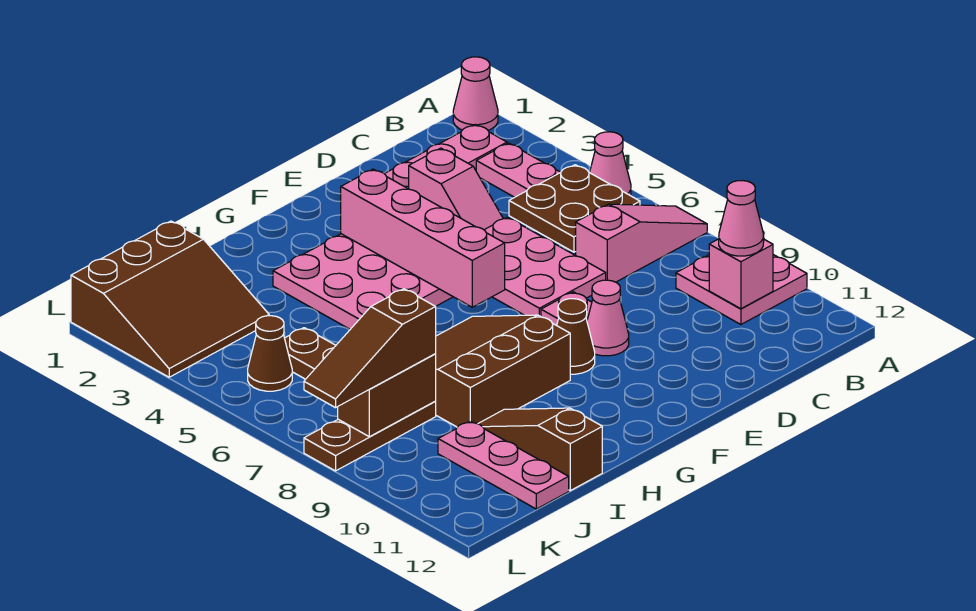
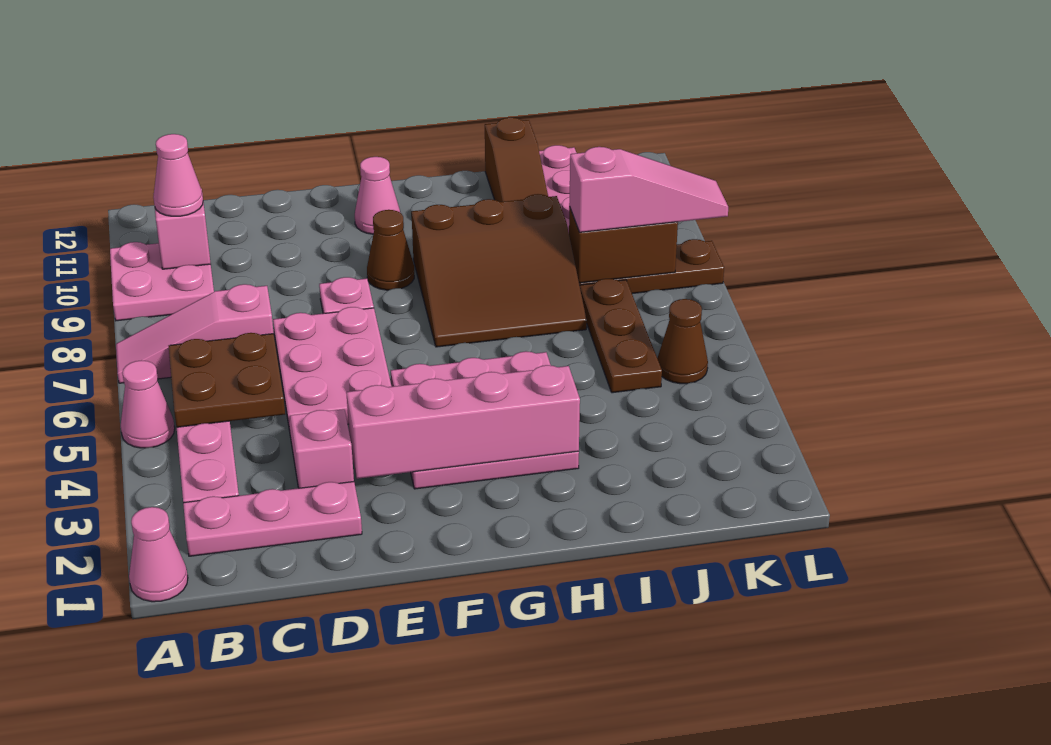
pink 1x1 cone [587,280,629,356] -> pink 1x1 cone moved to [355,157,400,234]
pink 1x4 brick [341,169,505,307] -> pink 1x4 brick turned to [346,365,580,479]
brown 3x3 slope [71,221,269,377] -> none
brown 1x3 slope [304,289,436,408] -> pink 1x3 slope [569,147,728,232]

